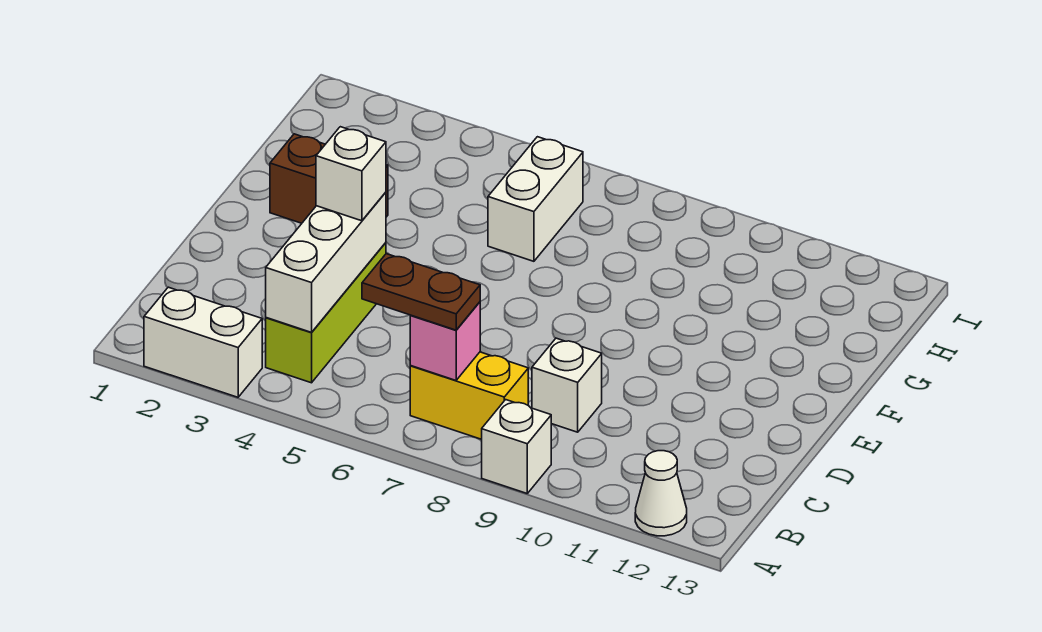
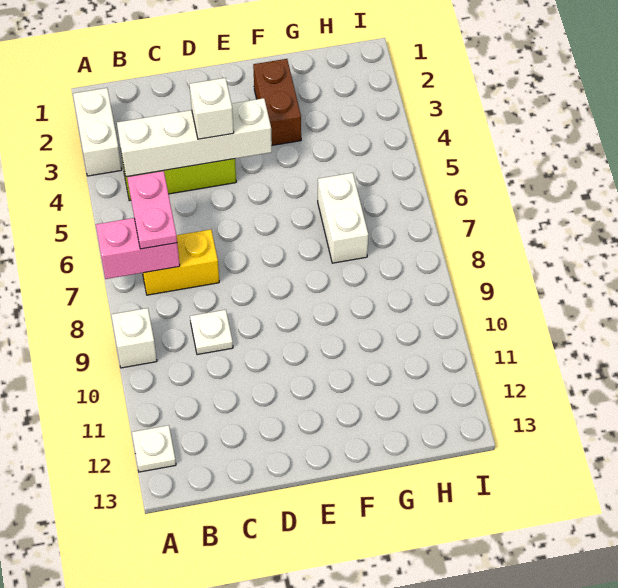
white 1x1 cone [635,451,687,536] -> white 1x1 plate [132,425,176,472]
white 1x3 brick [266,192,386,332] -> white 1x4 brick [117,98,272,177]
brown 1x2 plate [362,254,480,330] -> pink 1x2 plate [127,171,177,249]
yellow 1x2 brick [410,352,528,439] -> yellow 1x2 brick turned to [143,230,219,295]
pink 1x1 brick [410,302,480,380] -> pink 1x2 brick [96,218,180,279]
white 1x1 brick [532,338,602,432] -> white 1x1 plate [190,310,233,355]
white 1x2 brick [488,137,583,261] -> white 1x2 brick turned to [318,173,368,263]

